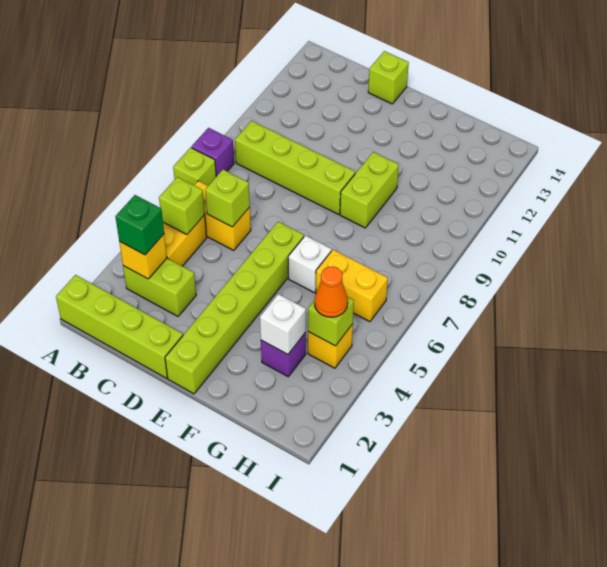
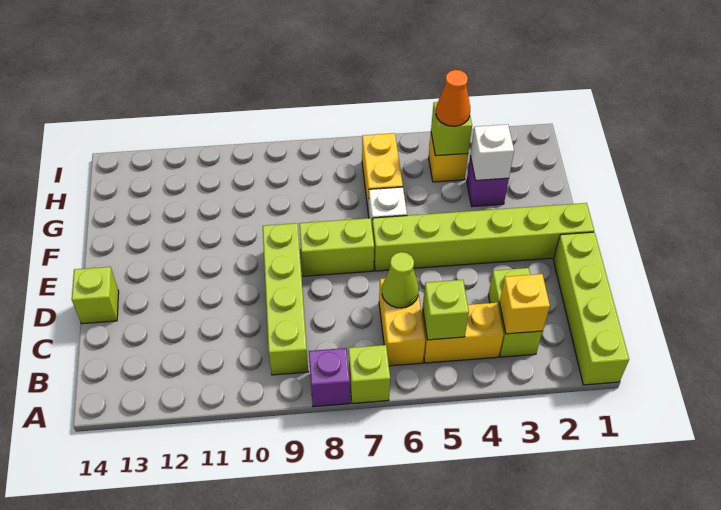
green 1x1 brick [115,195,164,255] -> none
lime 1x1 brick [205,170,250,227] -> lime 1x1 cone [382,252,419,308]
lime 1x2 brick [340,152,399,228] -> lime 1x2 brick moved to [299,218,374,276]

